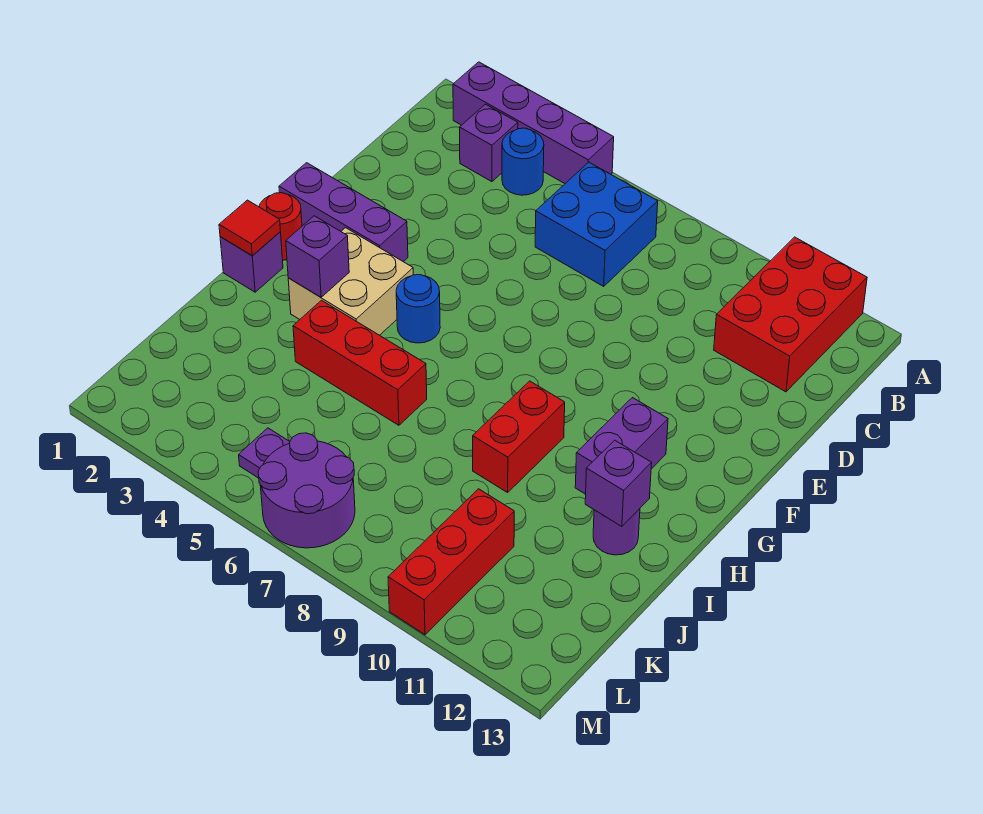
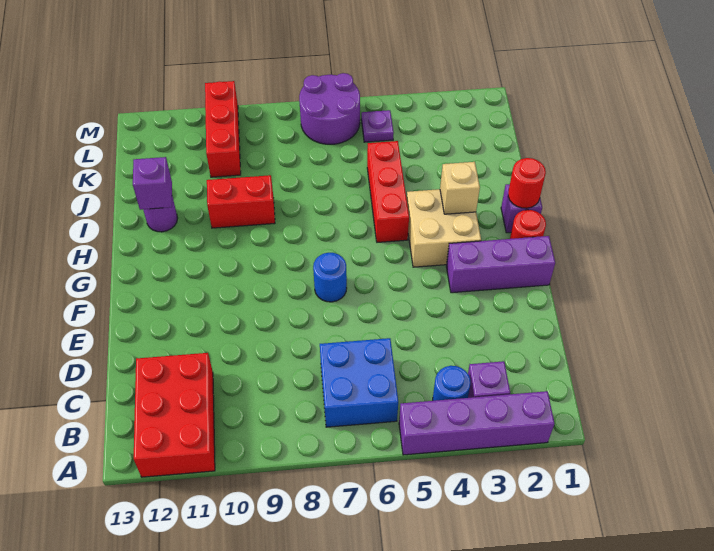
blue 1x1 round brick [396,275,440,343] -> blue 1x1 round brick moved to [313,253,347,302]
purple 1x2 brick [575,398,668,494] -> none
red 1x1 tile [219,200,280,255] -> red 1x1 round brick [508,158,546,208]
purple 1x1 brick [286,216,349,297] -> tan 1x1 brick [440,162,480,214]
red 1x2 brick [473,381,565,492] -> red 1x2 brick turned to [207,175,275,228]
red 1x3 brick [293,300,427,425] -> red 1x3 brick turned to [367,141,409,242]

